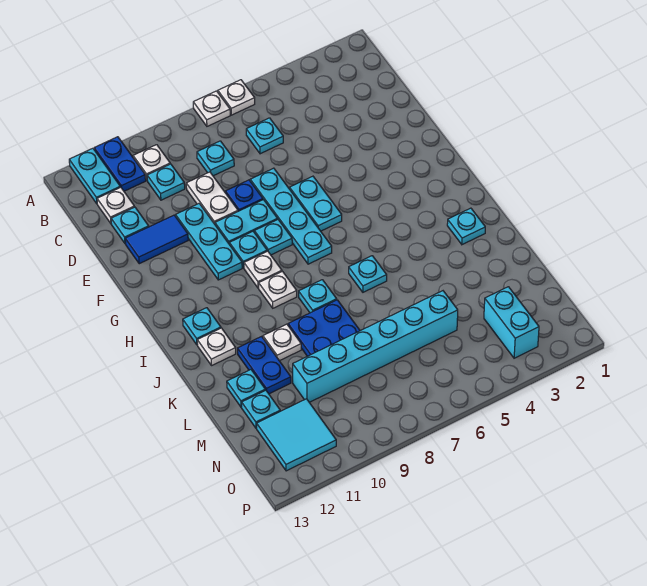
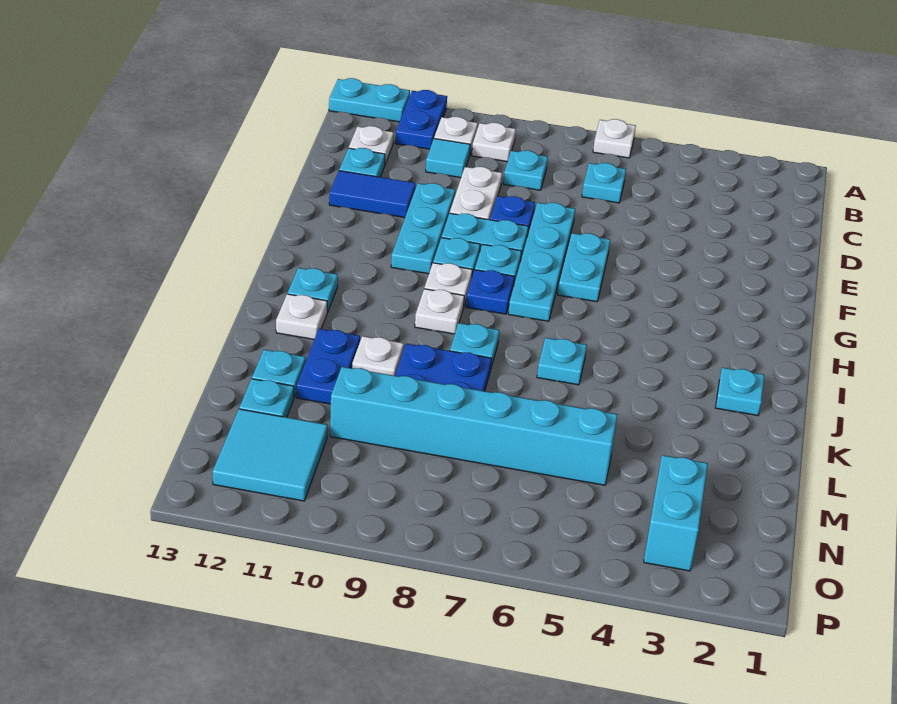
white 1x1 plate [193,91,230,126] -> white 1x1 plate moved to [472,123,516,162]
cyan 1x2 plate [69,148,120,204] -> cyan 1x2 plate turned to [329,78,410,122]
cyan 1x1 plate [147,164,185,200] -> cyan 1x1 tile [426,139,470,178]
none -> blue 1x1 plate [466,270,514,314]

